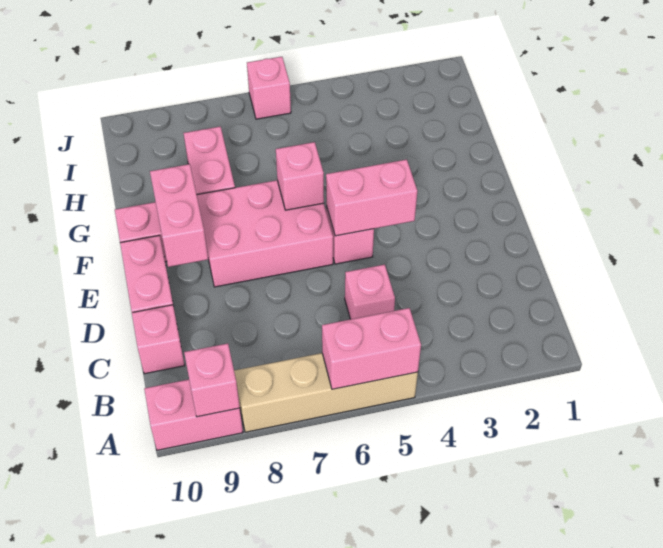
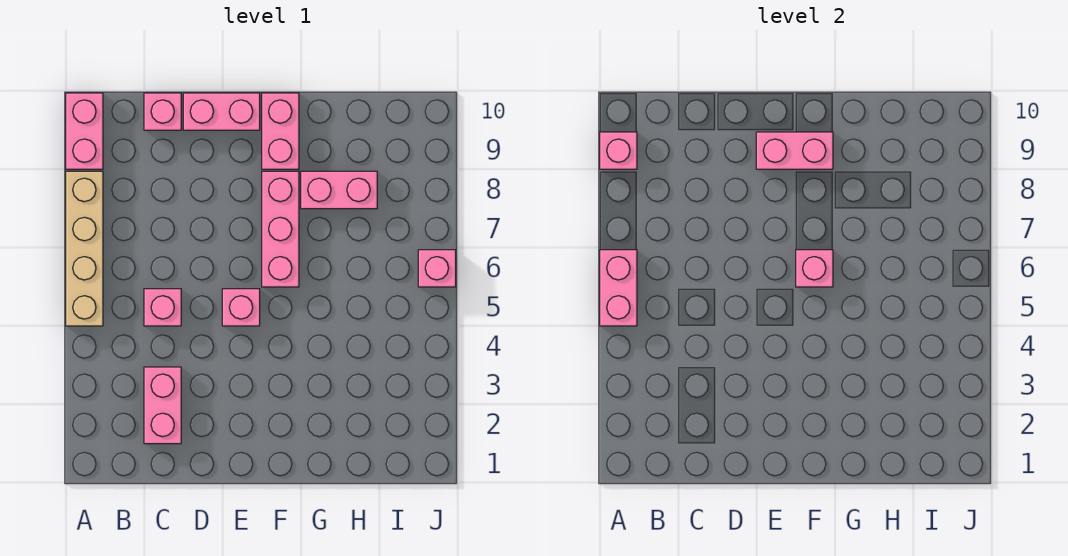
pink 1x2 brick [326,159,417,236] -> pink 1x2 brick moved to [144,367,181,444]
pink 2x3 brick [197,180,333,287] -> pink 1x3 brick [262,171,299,287]

